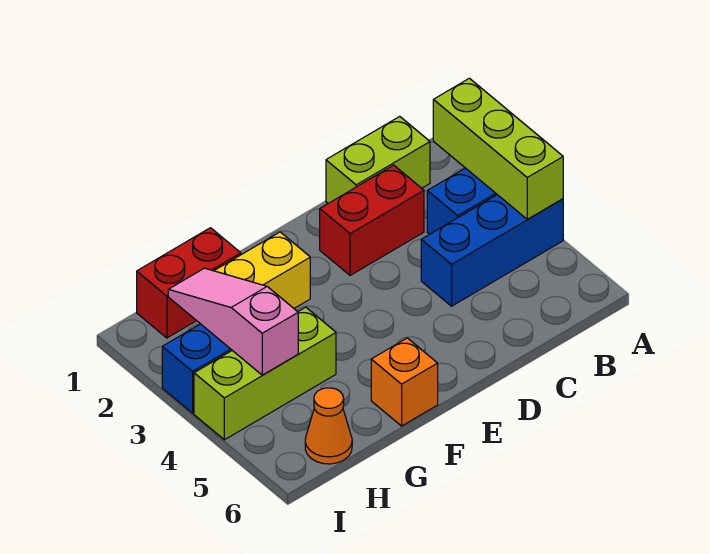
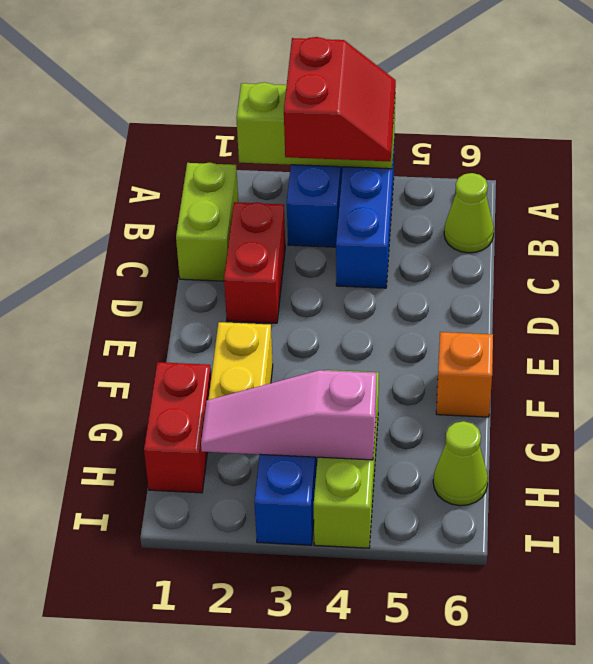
none -> red 2x2 slope [284,37,396,161]
none -> lime 1x1 cone [444,173,494,253]
orange 1x1 cone [305,388,352,464] -> lime 1x1 cone [433,421,488,506]

